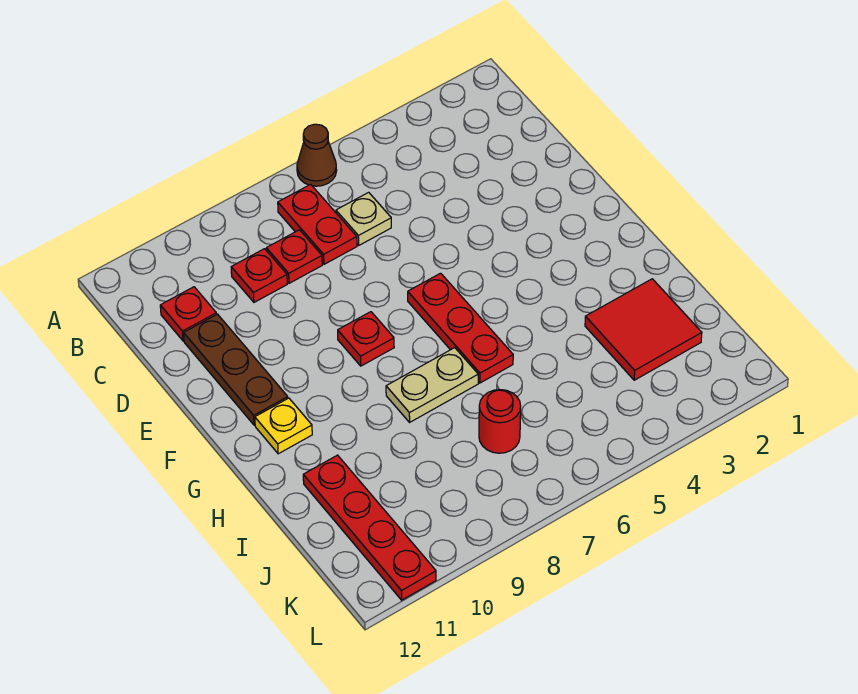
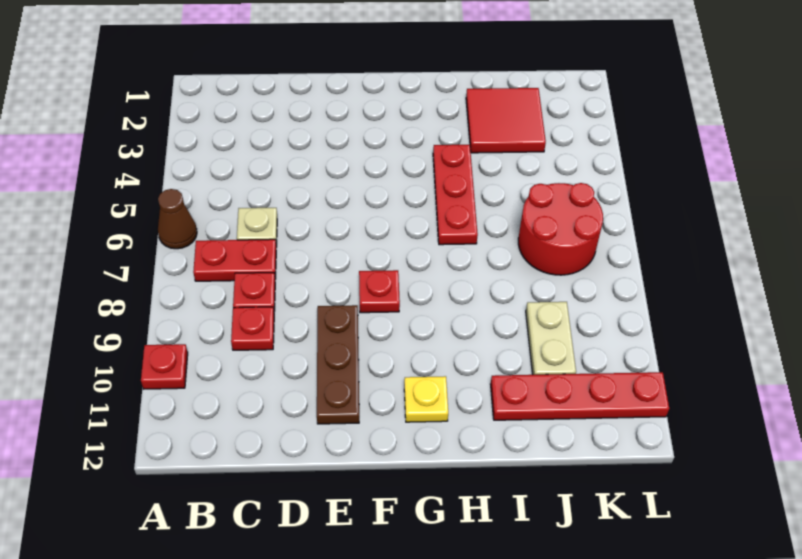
red 1x1 plate [160,287,217,341] -> red 1x1 plate moved to [141,344,188,389]
brown 1x3 plate [184,314,288,425] -> brown 1x3 plate turned to [317,305,359,424]
red 1x3 plate [408,273,513,383] -> red 1x3 plate turned to [433,145,478,245]
tan 1x2 plate [386,348,478,422] -> tan 1x2 plate moved to [526,302,576,375]
red 1x1 round brick [479,390,521,453] -> red 2x2 round brick [518,183,603,275]

